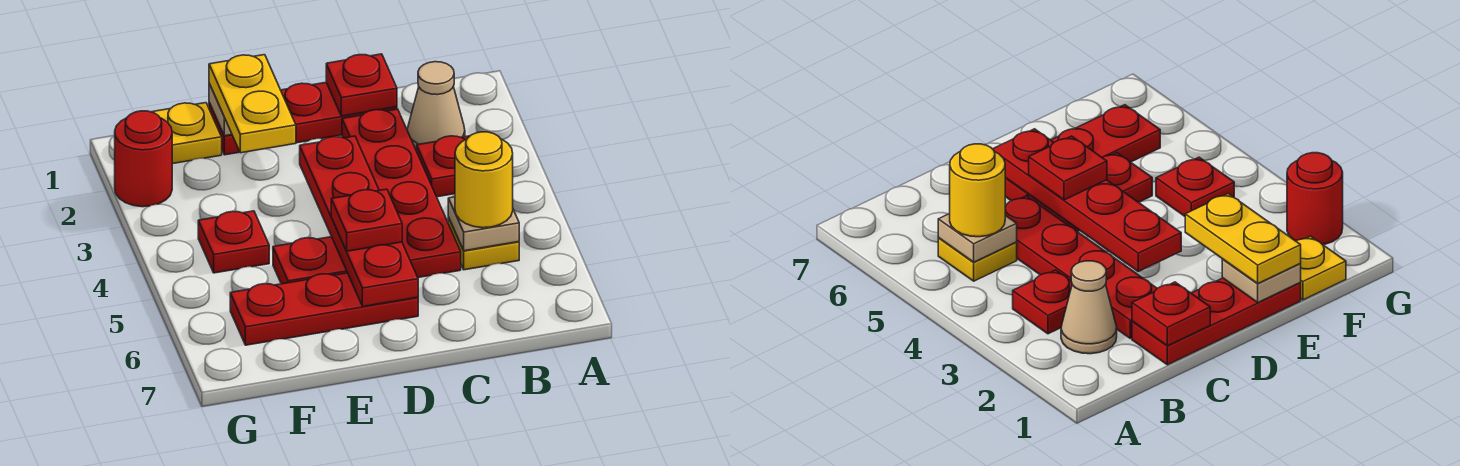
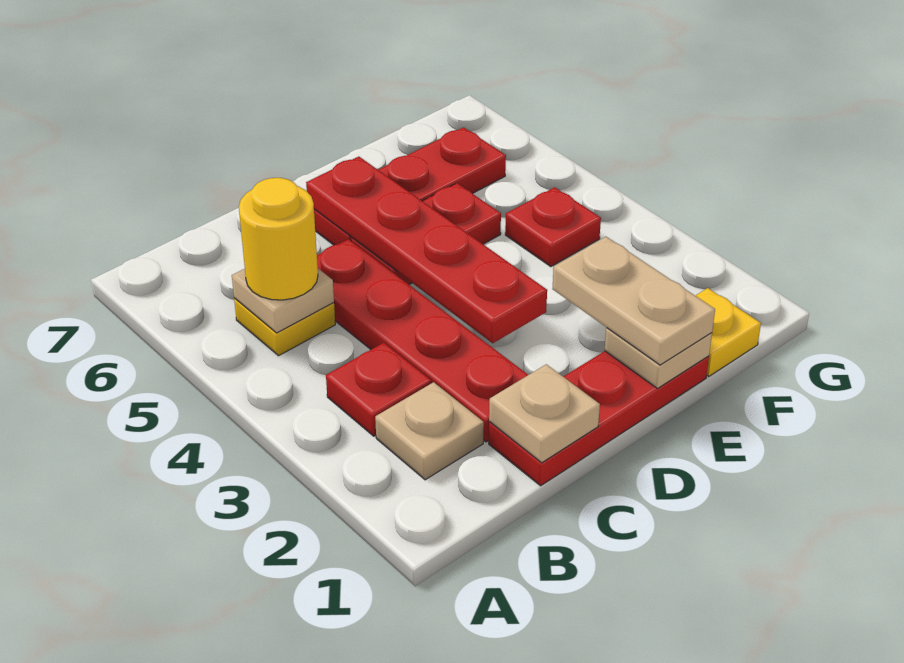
tan 1x1 cone [407,62,465,151] -> tan 1x1 plate [375,382,484,480]
red 1x1 plate [326,54,397,116] -> tan 1x1 plate [489,364,600,463]
red 1x1 plate [331,189,402,251] -> none
yellow 1x2 plate [209,55,296,153] -> tan 1x2 plate [553,237,715,365]
red 1x1 round brick [115,111,172,207] -> none

